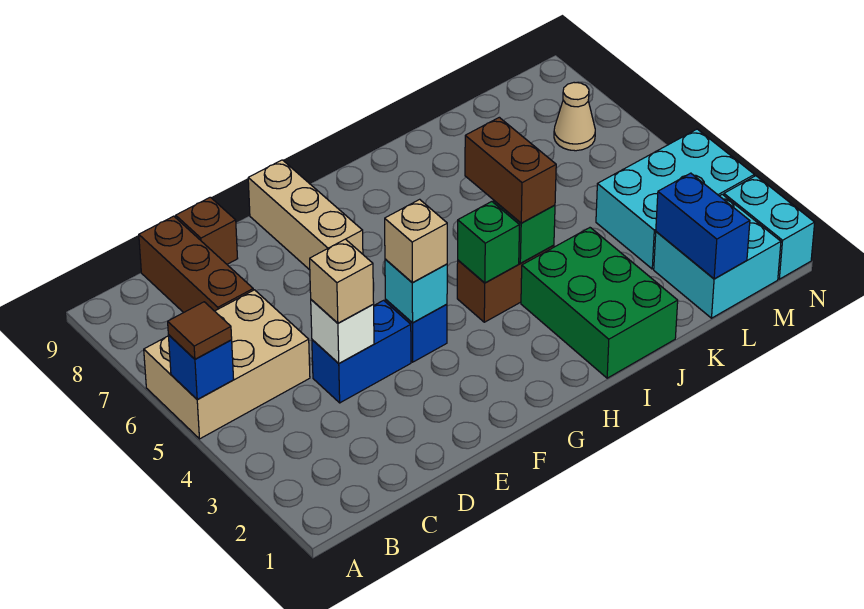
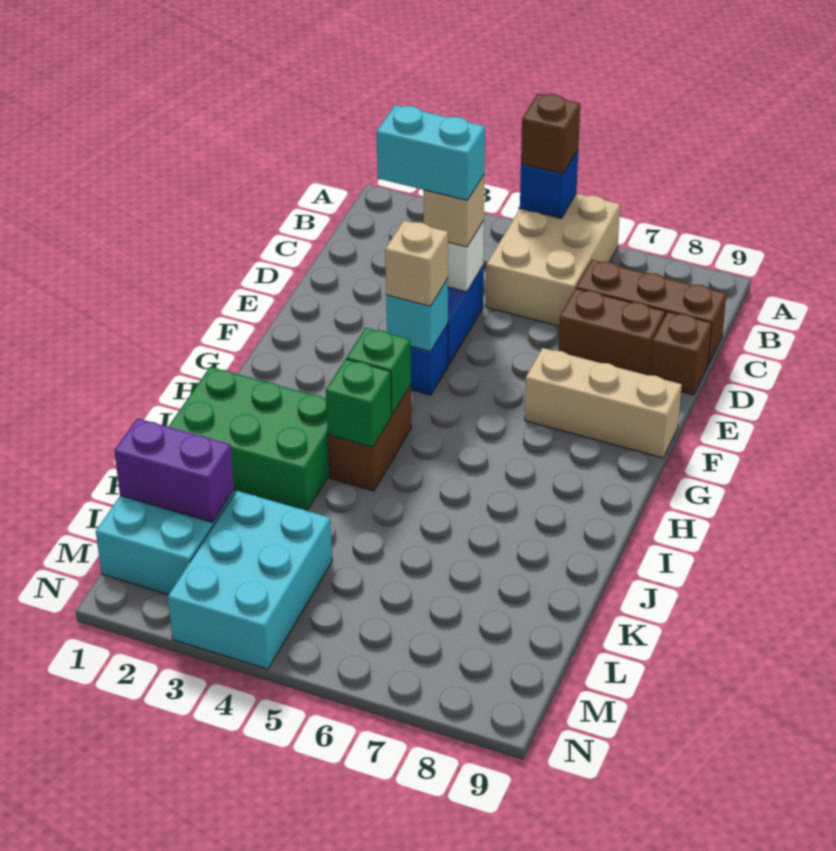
brown 1x1 tile [168,302,232,359] -> brown 1x1 brick [521,93,580,174]
brown 1x2 brick [465,117,556,223] -> brown 1x2 brick moved to [559,289,665,375]
blue 1x2 brick [656,173,750,279] -> purple 1x2 brick [114,418,234,522]
tan 1x1 cone [554,83,595,151] -> none
cyan 1x2 brick [724,176,815,279] -> cyan 1x2 brick moved to [377,105,485,200]

